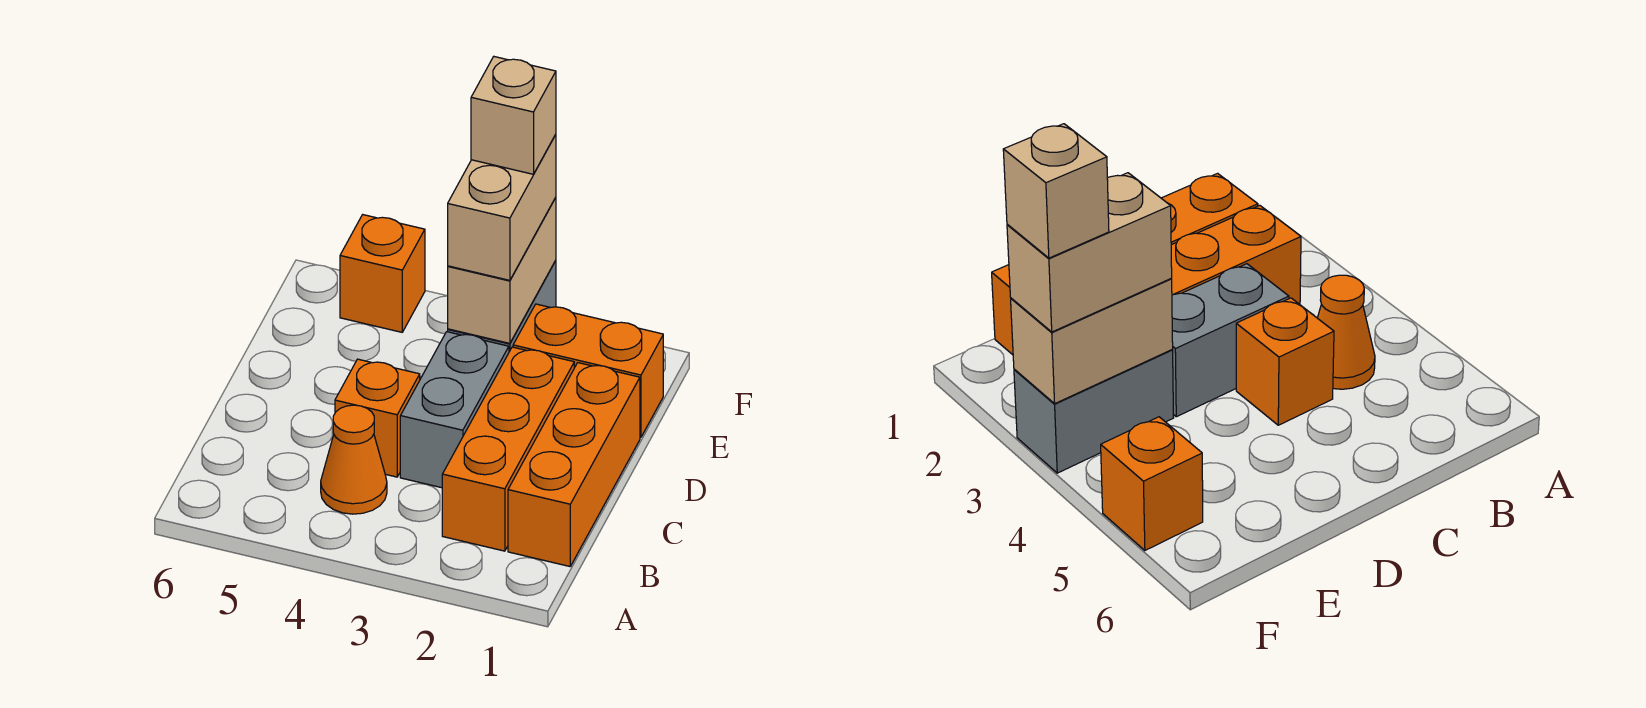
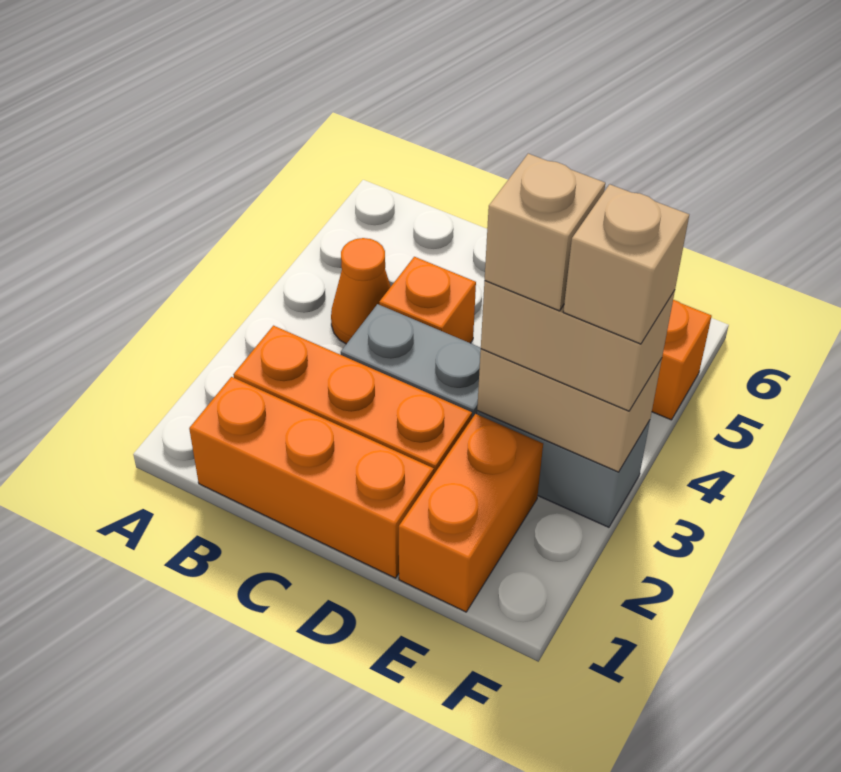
none -> tan 1x1 brick [485,154,605,311]

